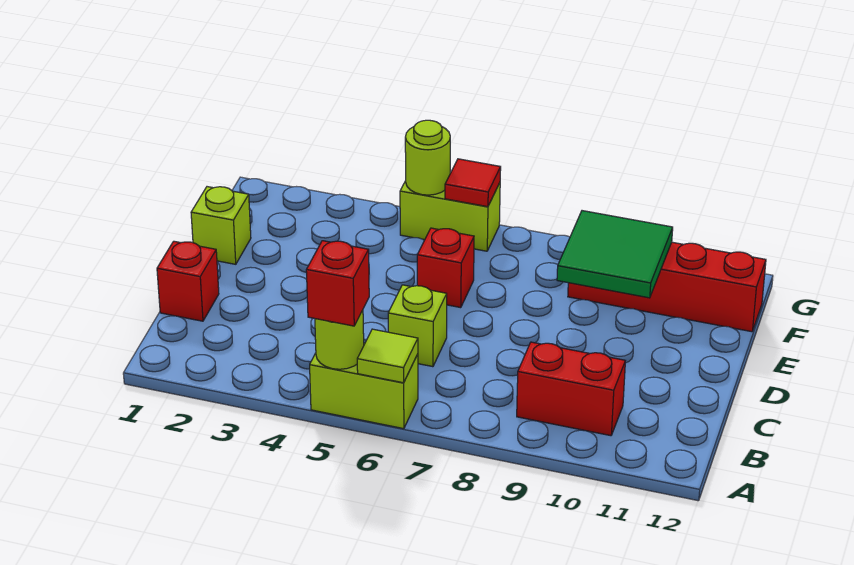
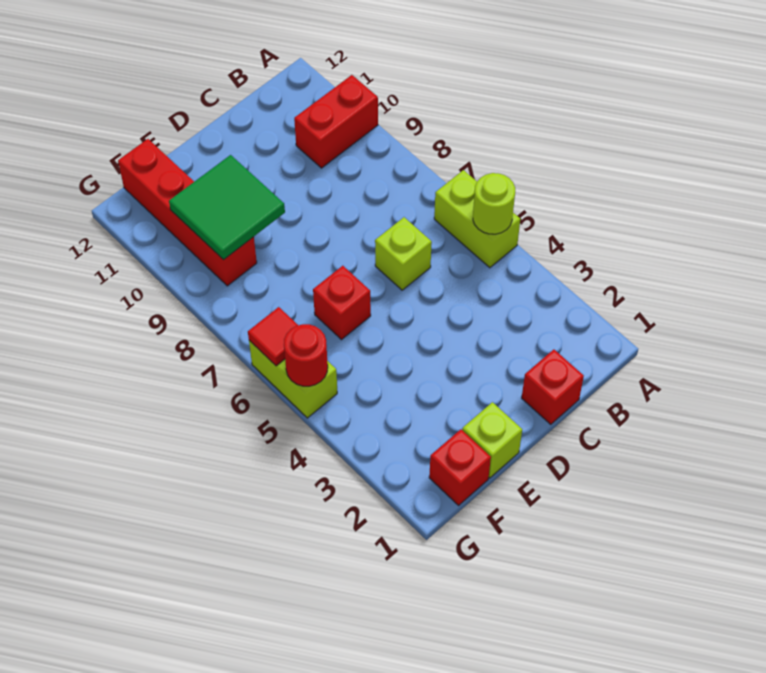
red 1x1 brick [306,241,369,326] -> red 1x1 brick moved to [429,429,491,505]
lime 1x1 tile [357,329,418,383] -> none
red 1x2 brick [517,342,625,436] -> red 1x2 brick turned to [294,75,378,168]
lime 1x1 round brick [405,120,450,195] -> red 1x1 round brick [284,324,328,386]

